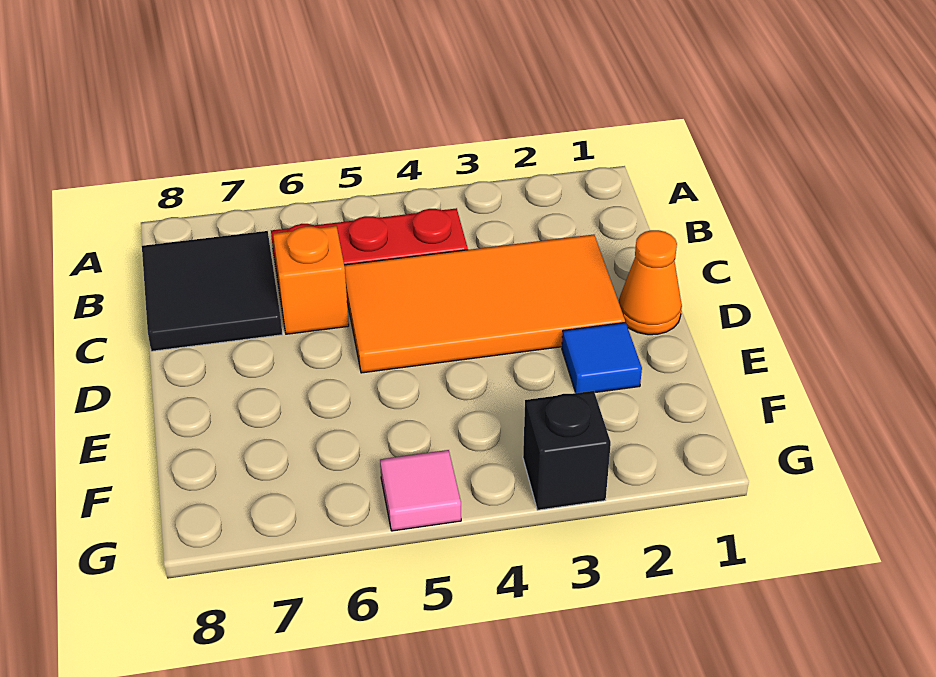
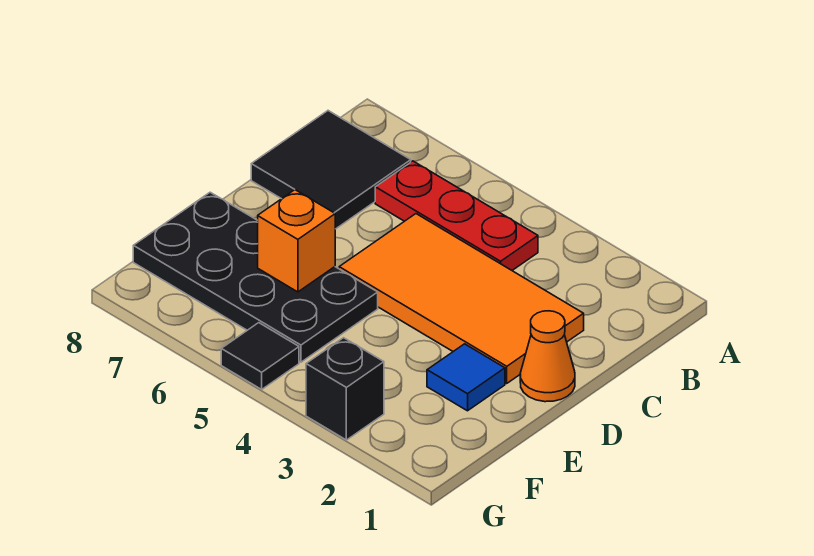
orange 1x1 brick [273,226,349,334] -> orange 1x1 brick moved to [258,190,335,292]
none -> black 2x4 plate [133,192,378,362]
pink 1x1 tile [380,450,461,531] -> black 1x1 tile [221,323,299,389]

